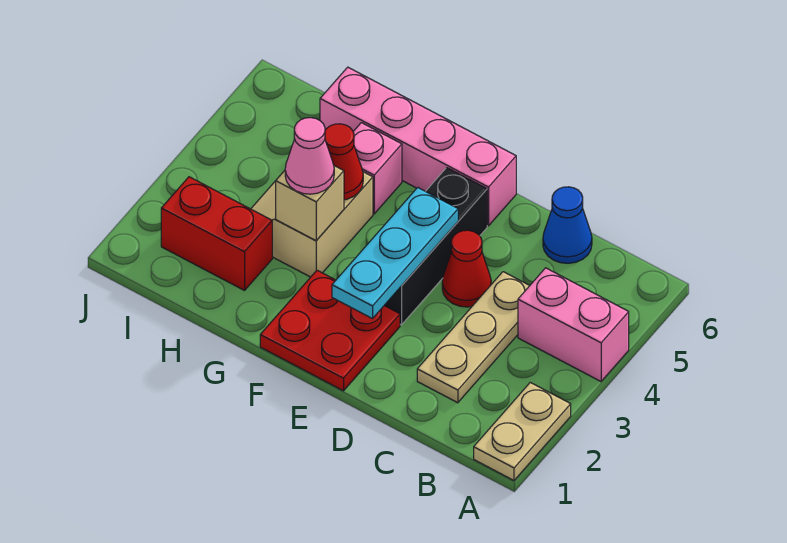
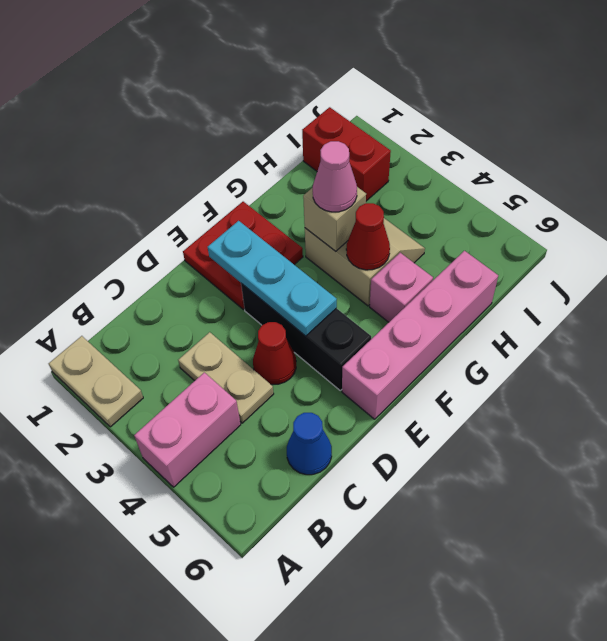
tan 1x3 plate [417,272,530,403] -> tan 1x2 plate [178,332,274,423]
red 1x2 brick [161,177,272,290] -> red 1x2 brick turned to [302,107,391,201]

